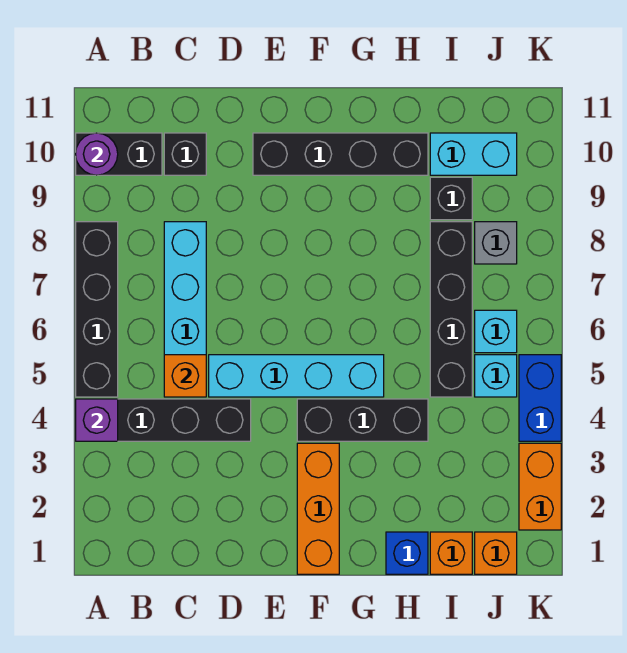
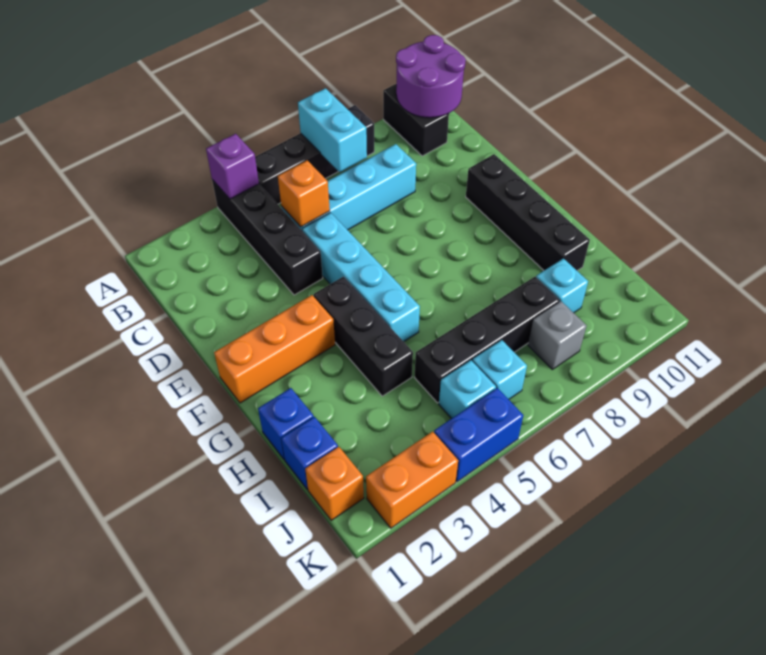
purple 1x1 round brick [76,133,118,175] -> purple 2x2 round brick [396,35,466,118]
black 1x1 brick [164,133,206,175] -> none
orange 1x1 brick [430,532,472,574] -> blue 1x1 brick [281,417,338,489]
black 1x1 brick [430,177,472,220] -> cyan 1x1 brick [536,258,588,313]
cyan 1x2 brick [430,133,517,175] -> cyan 1x2 brick moved to [298,88,367,172]

